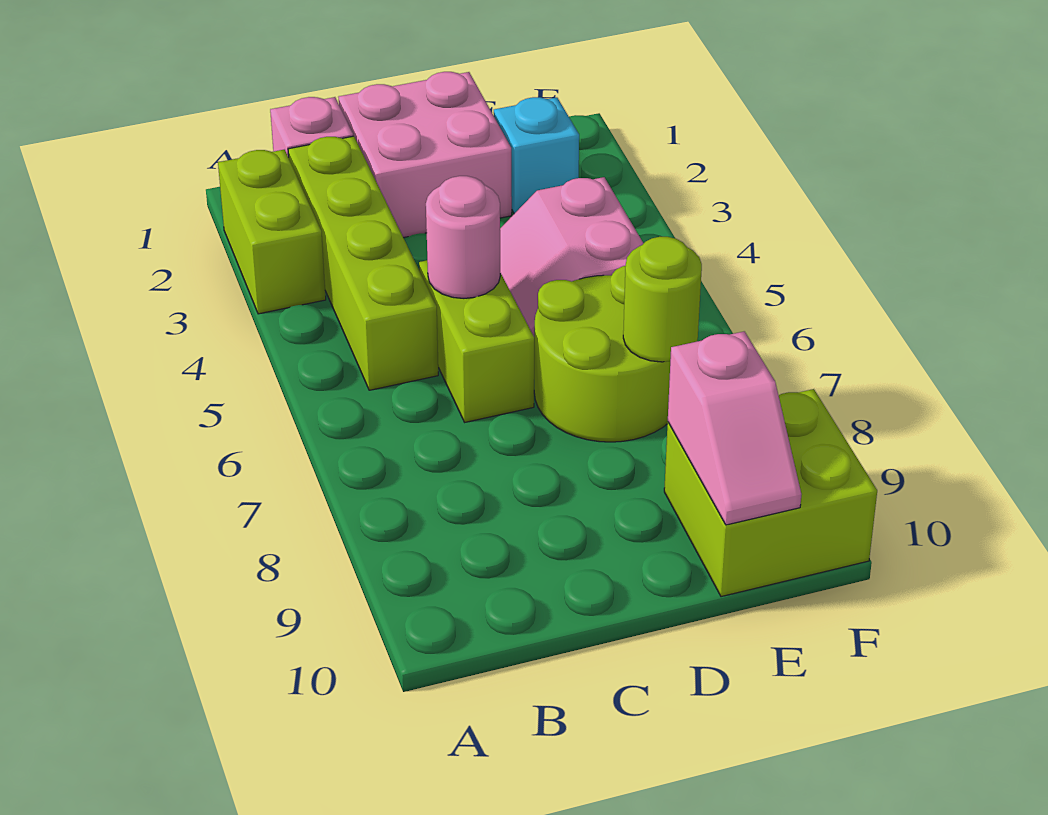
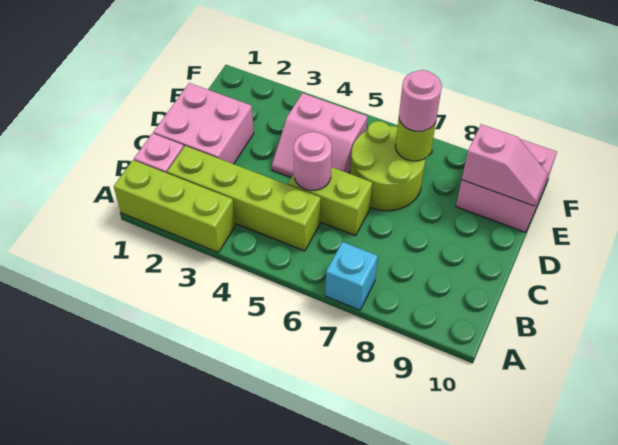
lime 1x2 brick [218,150,326,314] -> lime 1x3 brick [114,160,236,252]
cyan 1x1 brick [494,97,579,214] -> cyan 1x1 brick moved to [325,242,378,310]
none -> pink 1x1 round brick [399,70,442,131]
lime 2x2 brick [664,389,877,597] -> pink 2x2 brick [456,139,557,232]

